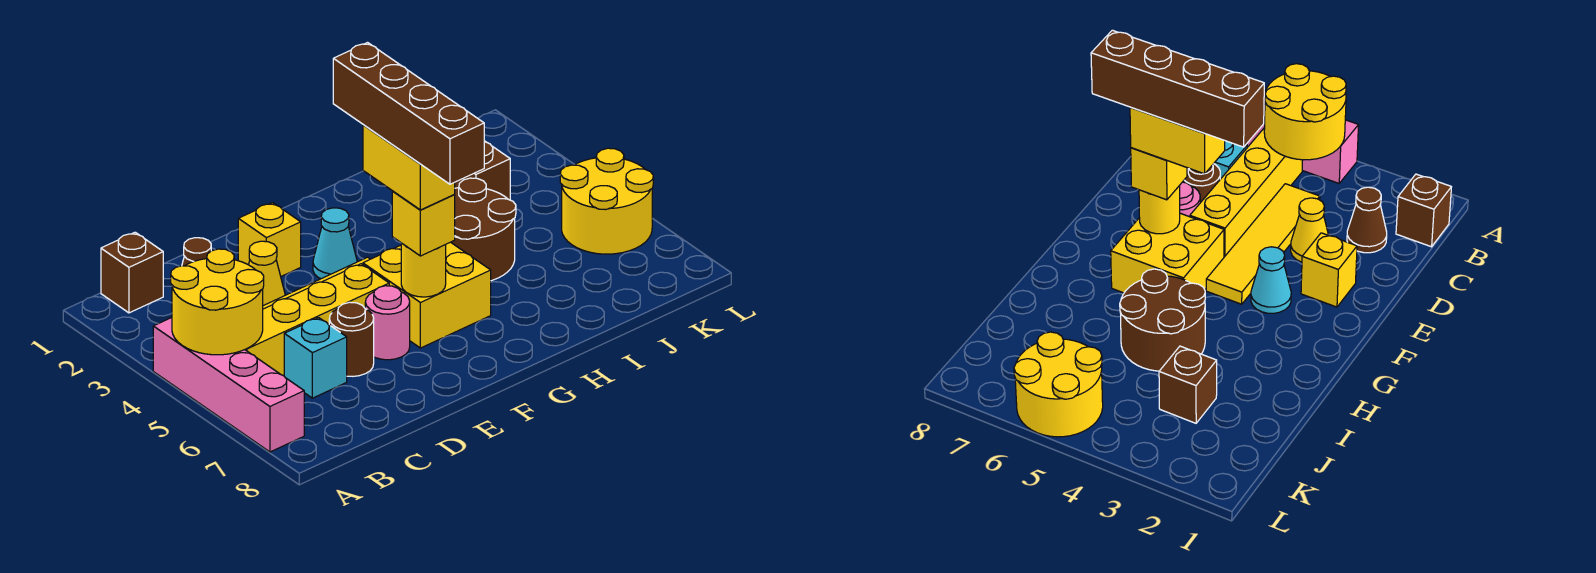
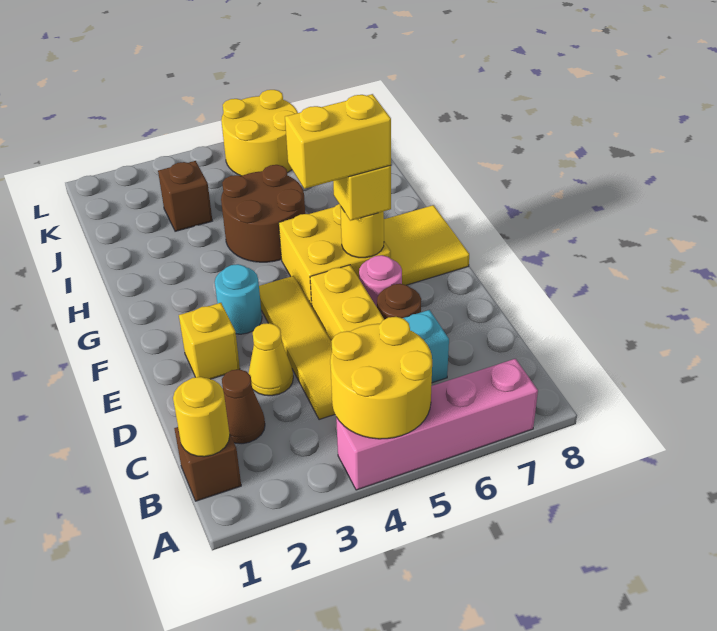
none -> yellow 1x1 round brick [173,377,230,457]
cyan 1x1 cone [313,208,357,279] -> cyan 1x1 round brick [215,264,262,334]
brown 1x4 brick [333,43,484,184] -> none
none -> yellow 2x2 tile [384,205,469,285]

